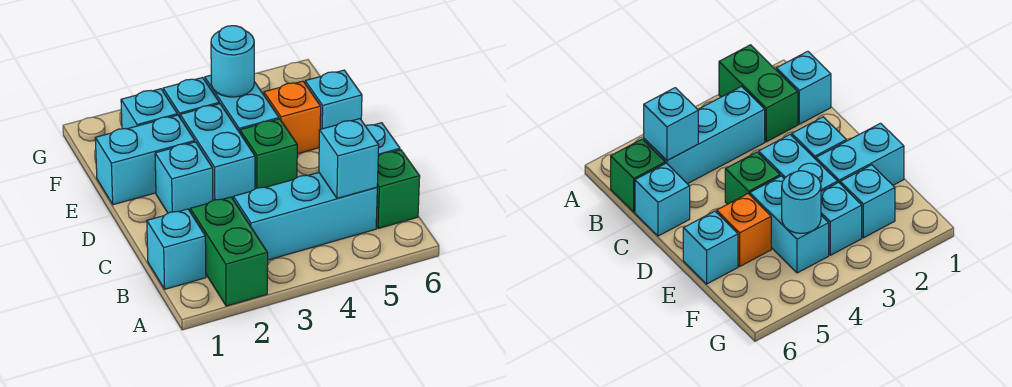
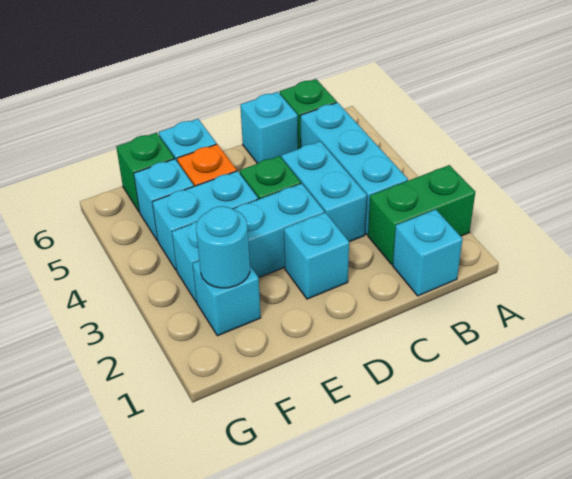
cyan 1x1 brick [319,119,379,198] -> cyan 1x1 brick moved to [134,159,194,241]
cyan 1x2 brick [95,115,195,205] -> cyan 1x2 brick moved to [282,141,367,242]
cyan 1x1 round brick [211,26,254,97] -> cyan 1x1 round brick moved to [196,206,250,288]
none -> green 1x1 brick [116,133,174,212]

